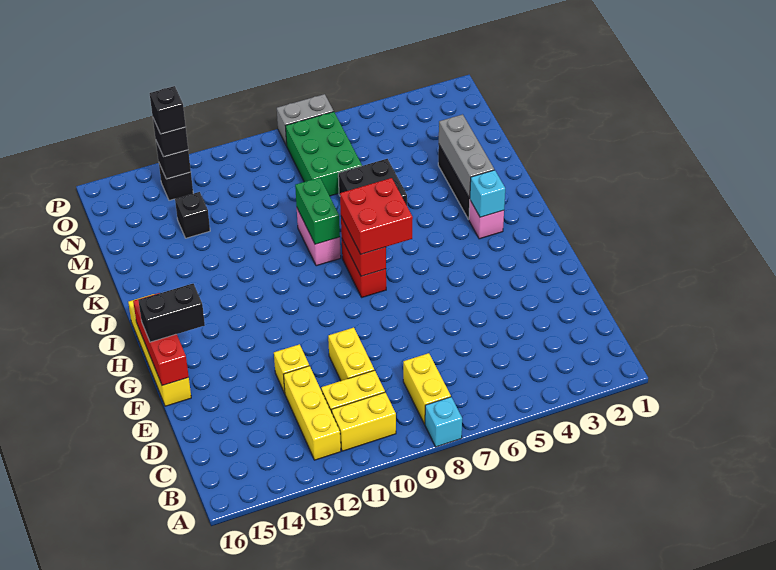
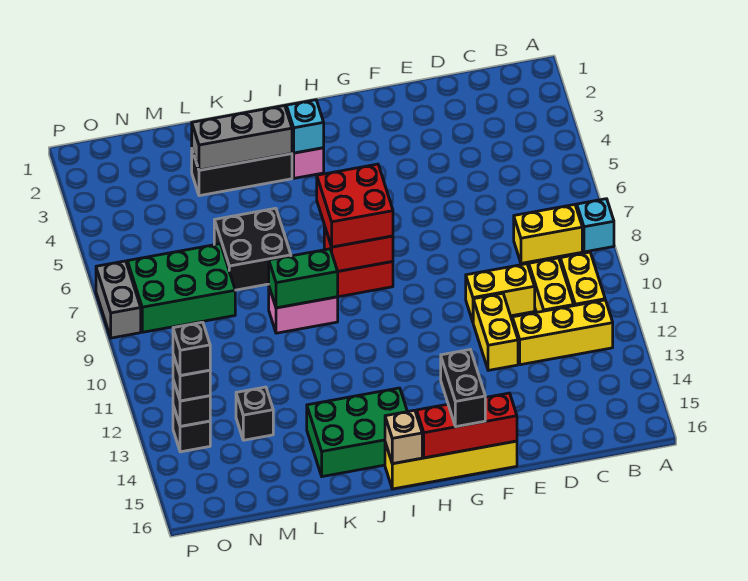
yellow 1x1 brick [274,344,309,393] -> yellow 1x2 brick [473,293,518,370]
none -> green 2x3 brick [307,388,407,477]
none -> tan 1x1 brick [385,410,422,464]

